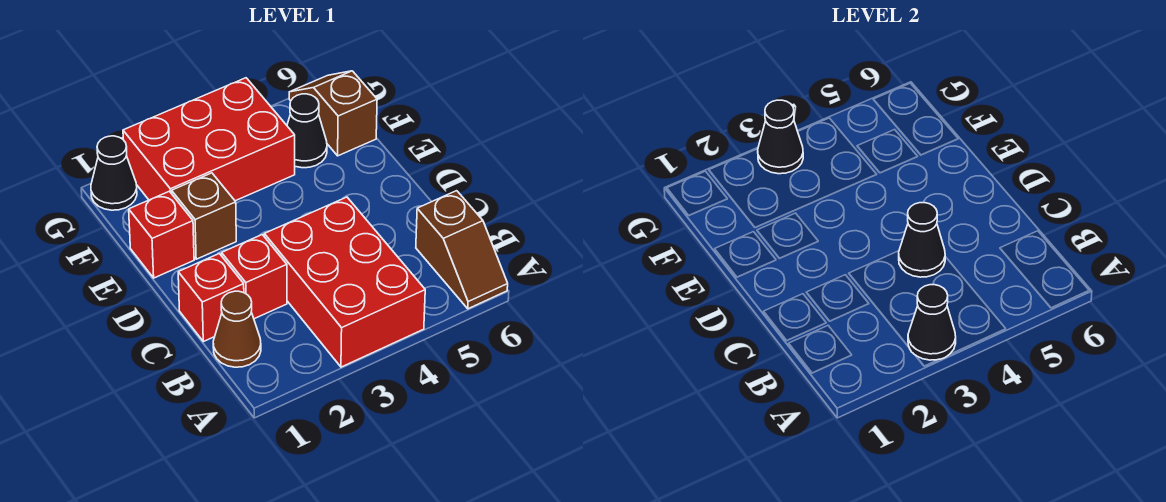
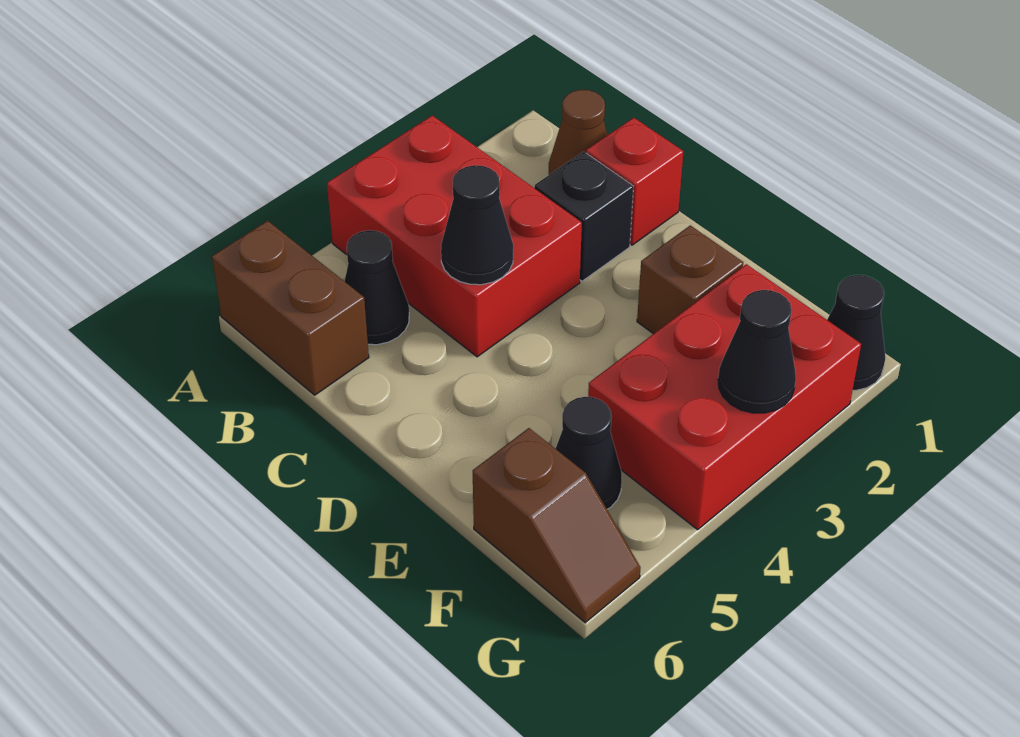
black 1x1 cone [908,285,956,360] -> black 1x1 cone moved to [344,230,409,345]
brown 1x2 slope [416,191,508,309] -> brown 1x2 brick [212,221,369,395]
red 1x1 brick [222,235,287,319] -> black 1x1 brick [534,152,633,281]
red 1x1 brick [129,191,194,278] -> none

